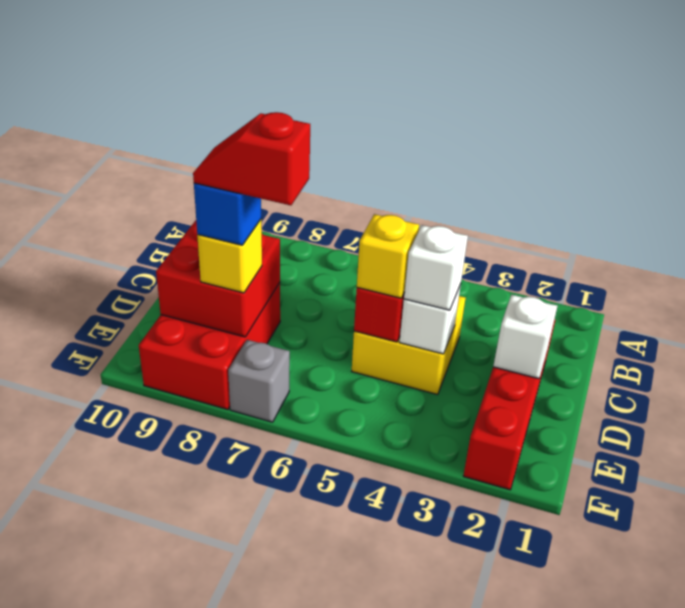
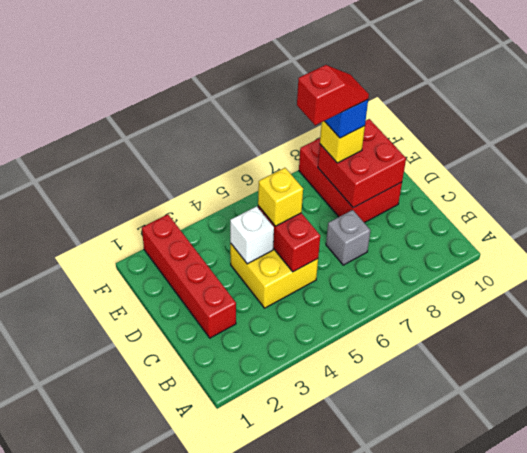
white 1x1 brick [493,295,557,379] -> none
white 1x1 brick [404,225,468,310] -> none
grey 1x1 brick [228,340,290,422] -> grey 1x1 brick moved to [326,210,370,265]

